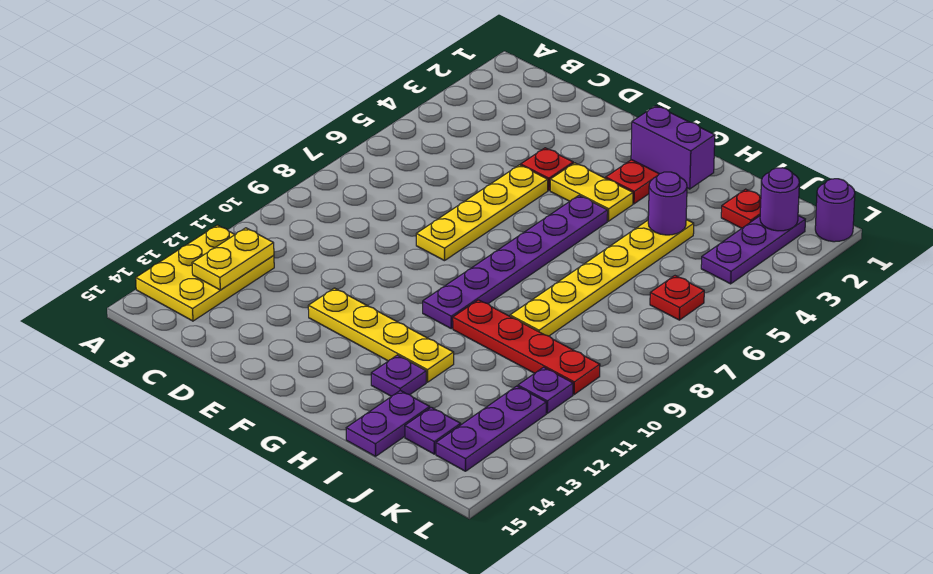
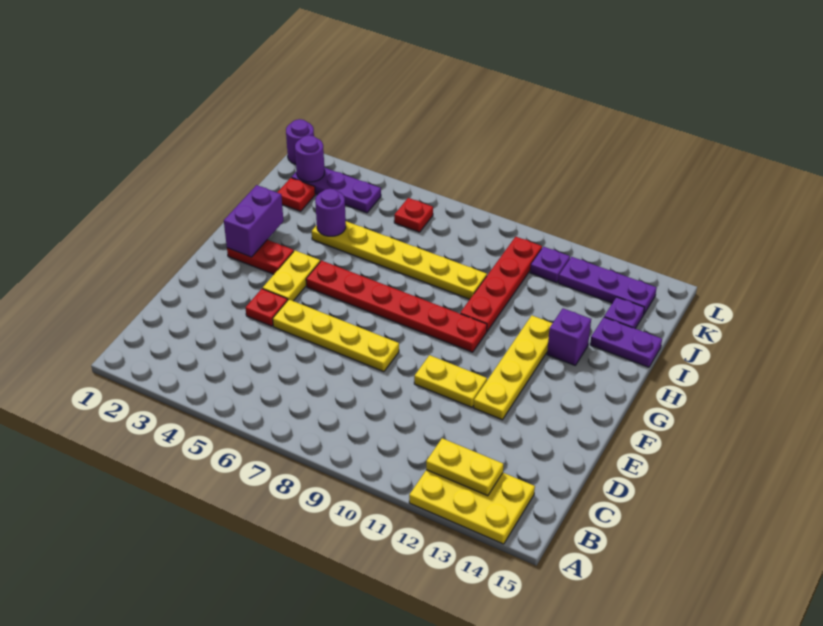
none -> yellow 1x2 plate [414,355,487,407]
purple 1x6 plate [423,195,608,329] -> red 1x6 plate [306,261,487,352]
purple 1x1 plate [371,355,426,396] -> purple 1x1 brick [547,308,591,365]

